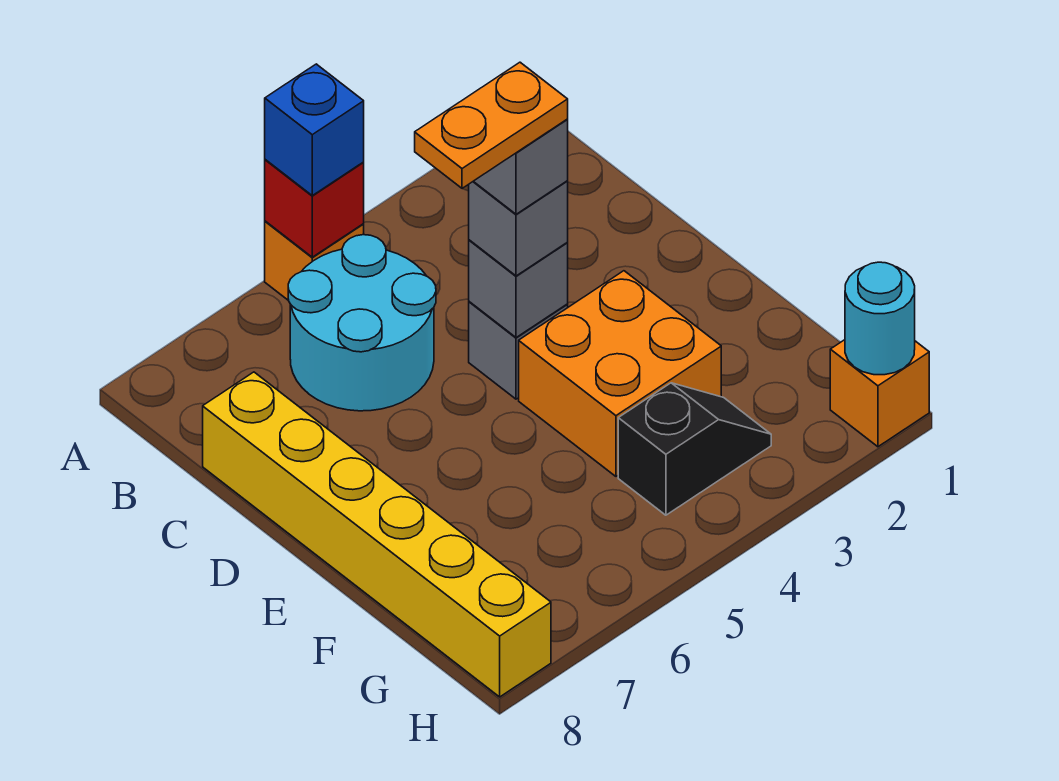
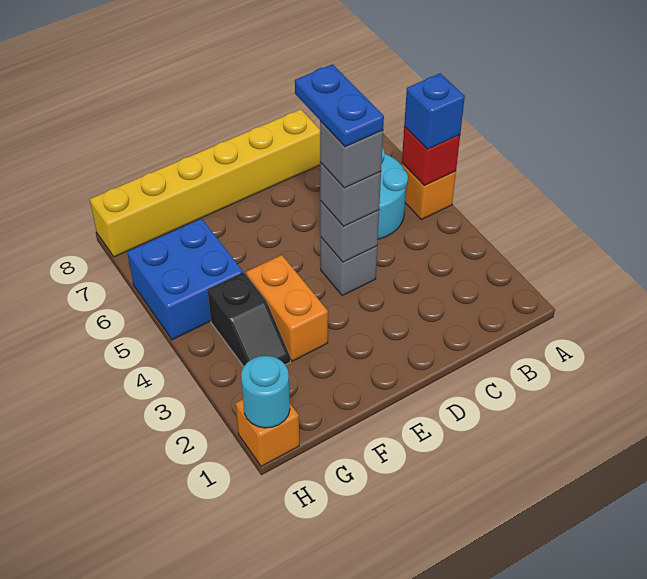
orange 1x2 plate [415,62,568,188] -> blue 1x2 plate [295,64,384,147]
orange 2x2 brick [519,271,721,476] -> orange 1x2 brick [246,255,328,361]
none -> blue 2x2 brick [127,219,243,340]

